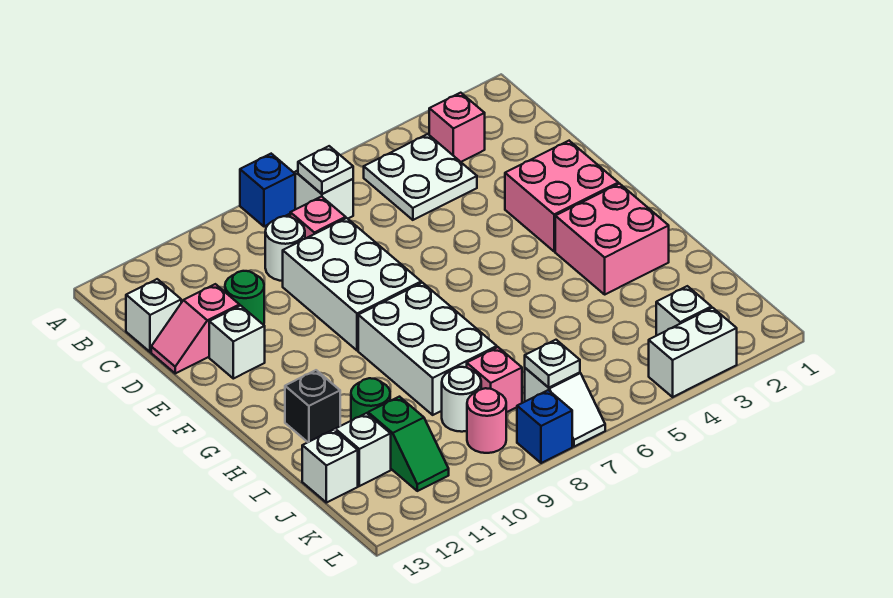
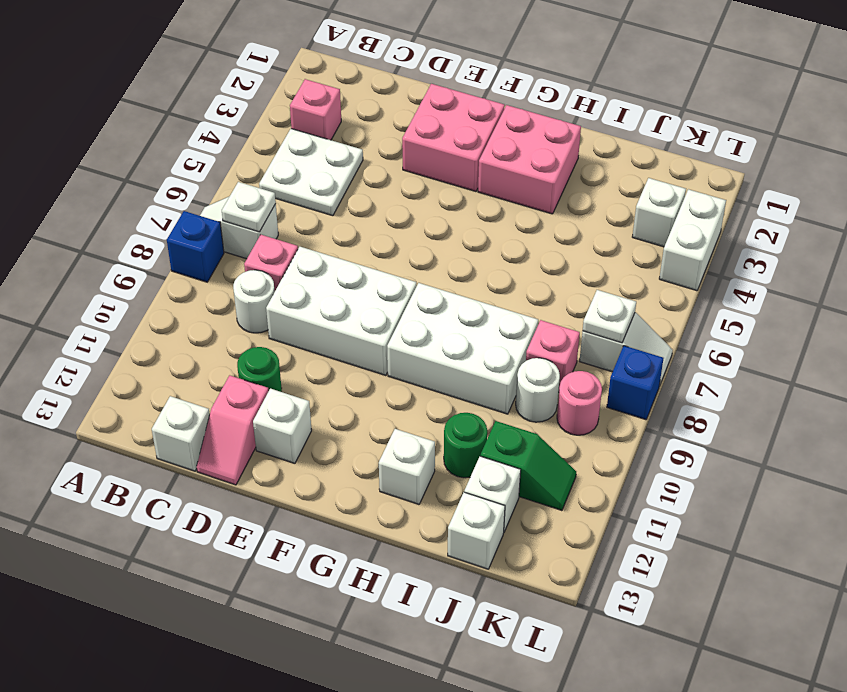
black 1x1 brick [285,370,340,442] -> white 1x1 brick [379,429,435,504]

